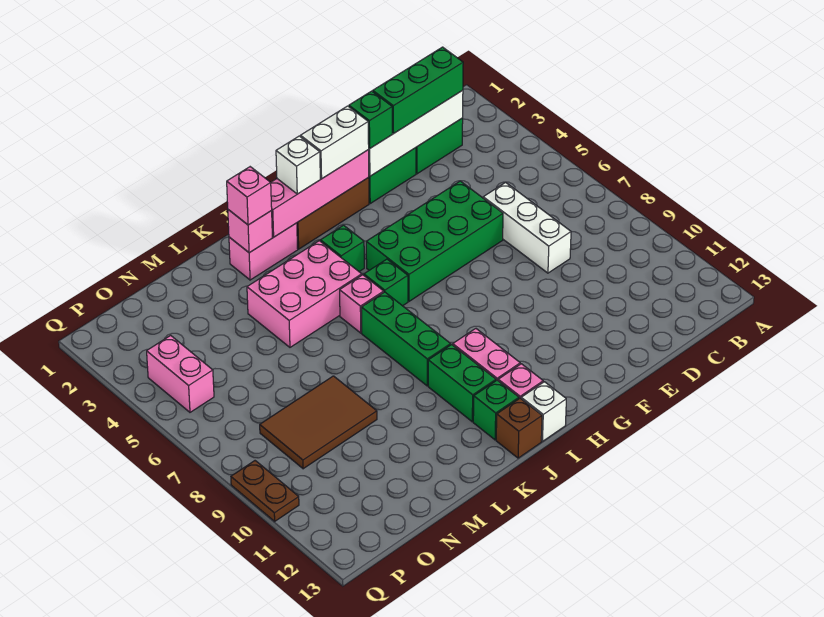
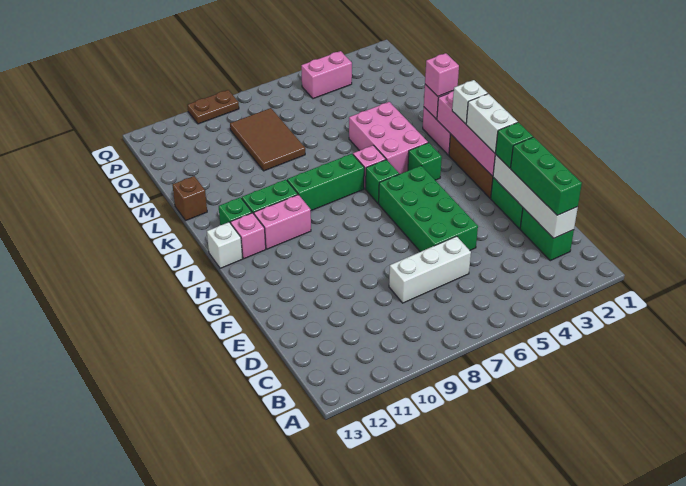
brown 1x1 brick [496,398,542,458] -> brown 1x1 brick moved to [172,176,207,221]

